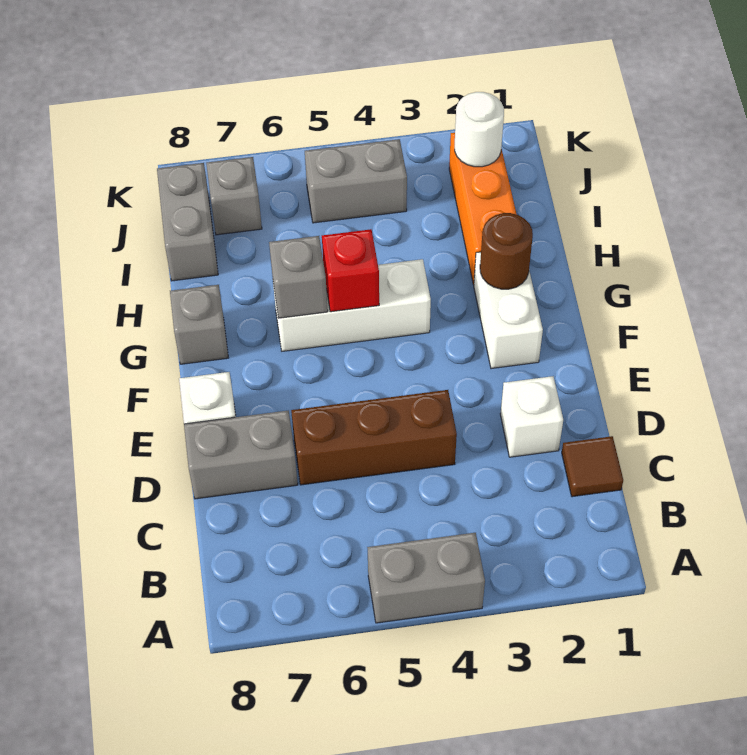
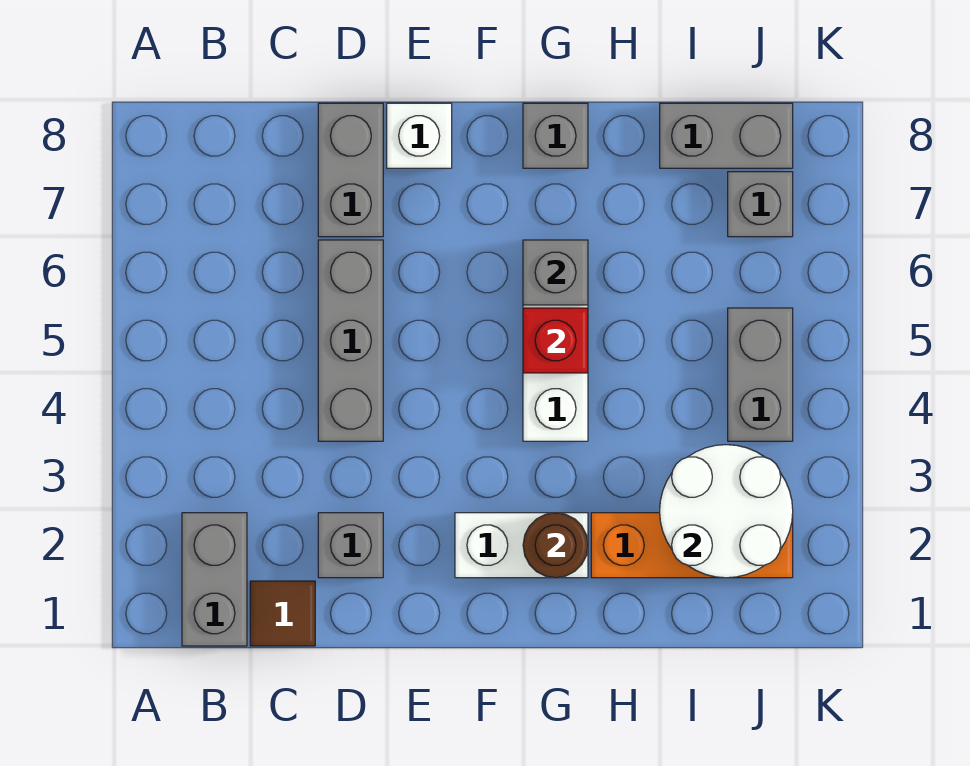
grey 1x2 brick [367,533,485,623] -> grey 1x2 brick moved to [182,513,247,646]
white 1x1 brick [500,376,563,457] -> grey 1x1 brick [318,513,383,578]
brown 1x3 brick [291,390,457,485] -> grey 1x3 brick [318,240,383,441]
white 1x1 round brick [455,92,504,167] -> white 2x2 round brick [660,445,793,578]

